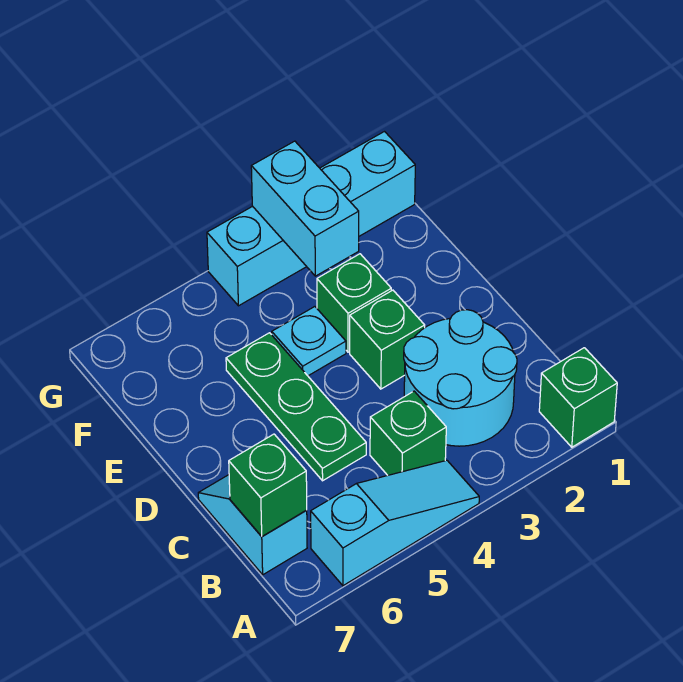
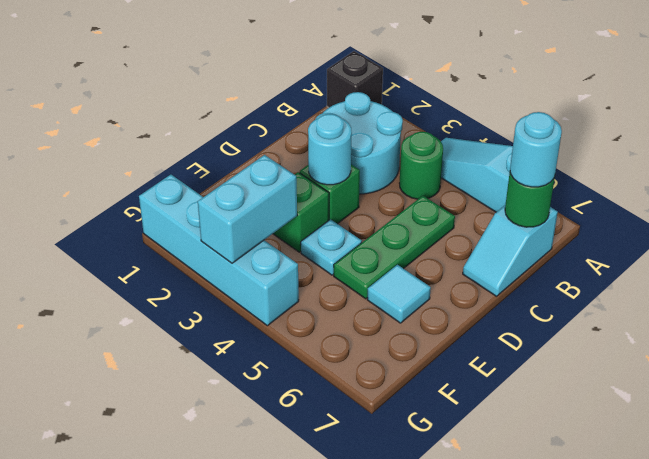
green 1x1 brick [539,348,617,447] -> black 1x1 brick [327,51,383,107]
green 1x1 brick [370,391,446,475] -> green 1x1 round brick [399,132,443,199]
green 1x1 brick [229,434,307,536] -> green 1x1 round brick [505,173,555,227]
none -> cyan 1x1 round brick [510,112,562,187]
none -> cyan 1x1 round brick [308,114,352,185]
none -> cyan 1x1 tile [367,265,431,323]

